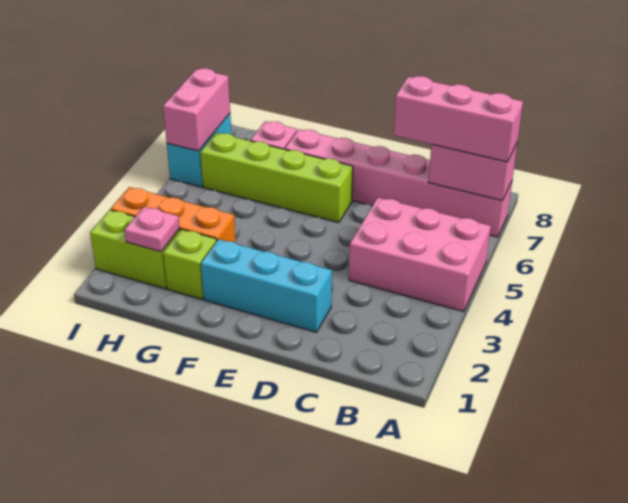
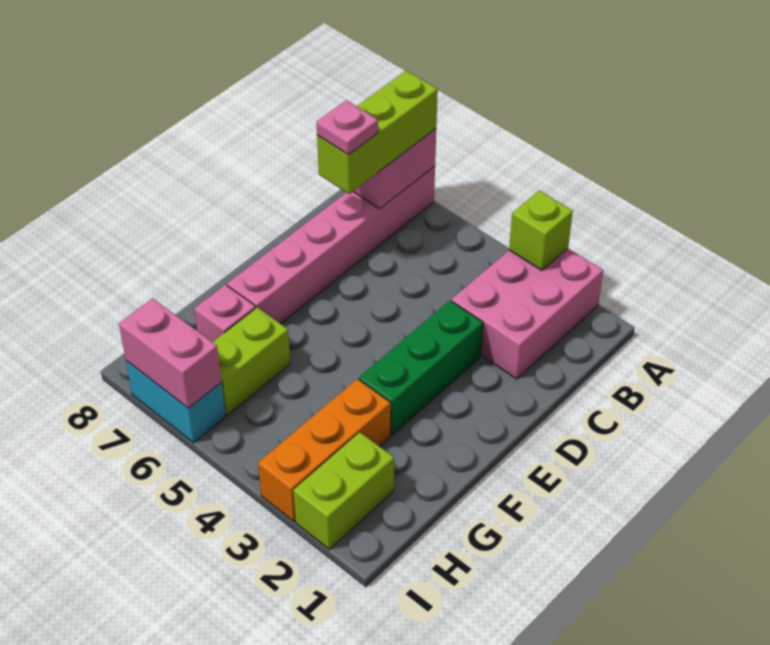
pink 2x3 brick [349,198,491,311] -> pink 2x3 brick moved to [451,248,603,379]
pink 1x3 brick [394,76,523,162] -> lime 1x3 brick [317,71,438,194]
cyan 1x3 brick [201,239,332,332] -> none
none -> green 1x3 brick [359,301,483,435]
lime 1x4 brick [200,133,353,223] -> lime 1x2 brick [213,307,290,415]
lime 1x1 brick [163,229,217,299] -> lime 1x1 brick moved to [509,191,573,270]
pink 1x1 plate [125,207,180,252] -> pink 1x1 plate moved to [316,100,378,155]

